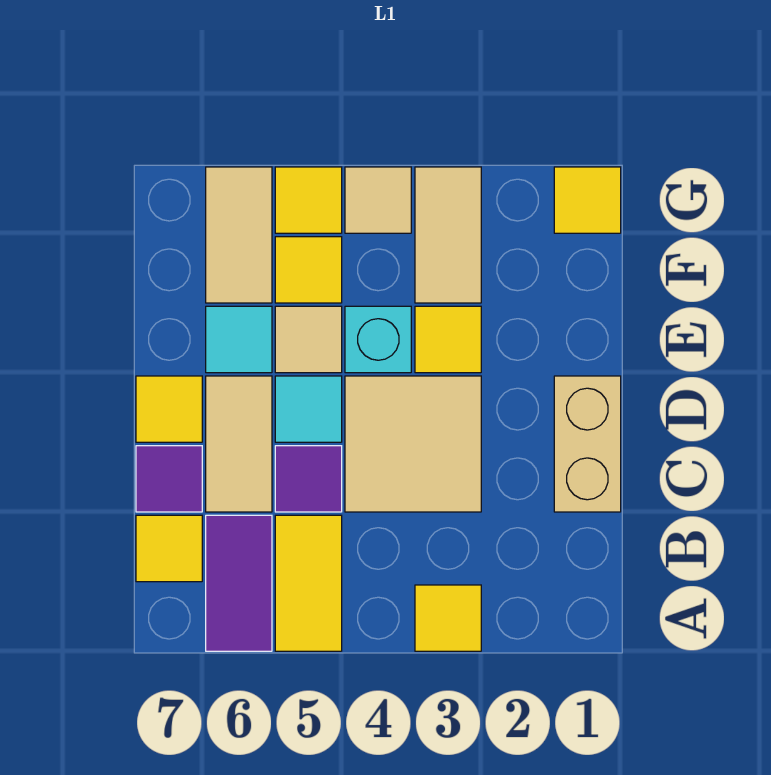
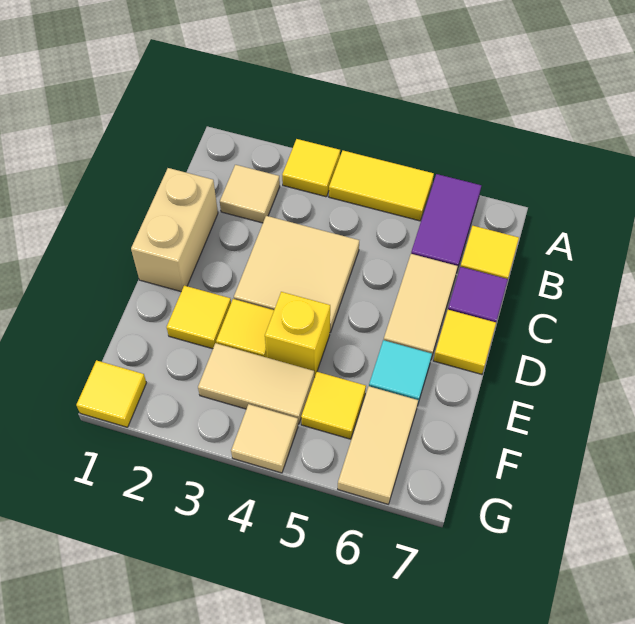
yellow 1x2 tile [275,515,342,651] -> yellow 1x2 tile turned to [329,151,434,221]
purple 1x1 tile [275,446,342,512] -> none
cyan 1x1 tile [275,376,342,442] -> none
cyan 1x1 brick [345,306,411,373] -> yellow 1x1 brick [265,292,330,377]
tan 1x1 tile [275,306,342,373] -> tan 1x1 tile moved to [220,165,280,223]
tan 1x2 tile [415,167,481,303] -> tan 1x2 tile turned to [198,343,314,424]
yellow 1x1 tile [275,167,342,233] -> yellow 1x1 tile moved to [167,286,231,349]

